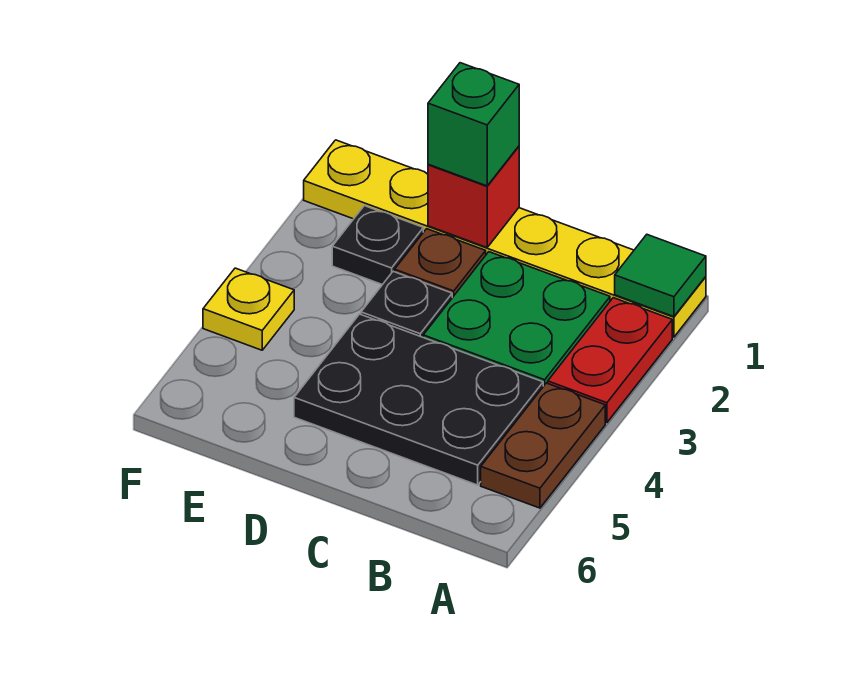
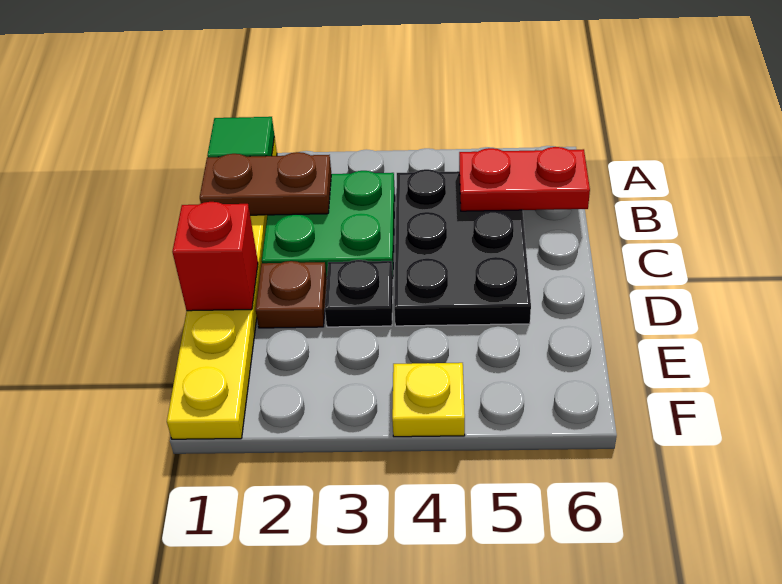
red 1x2 plate [548,298,672,423] -> red 1x2 plate moved to [459,147,590,211]
brown 1x2 plate [481,383,605,508] -> brown 1x2 plate moved to [200,152,331,215]
green 1x1 brick [428,63,519,186] -> none
black 1x1 plate [332,206,423,285] -> none

